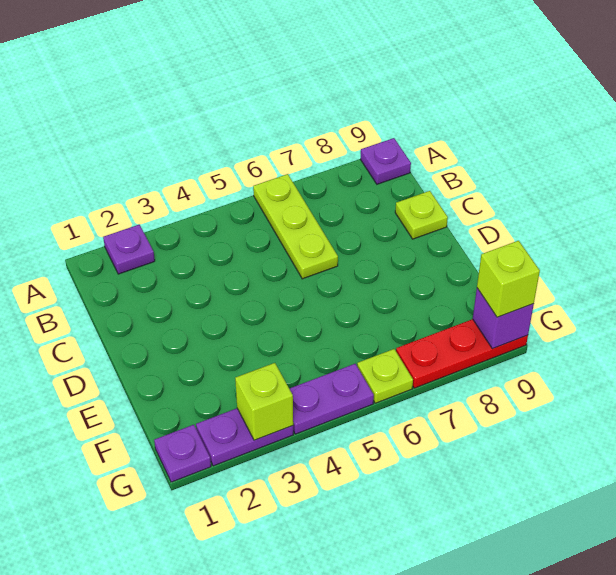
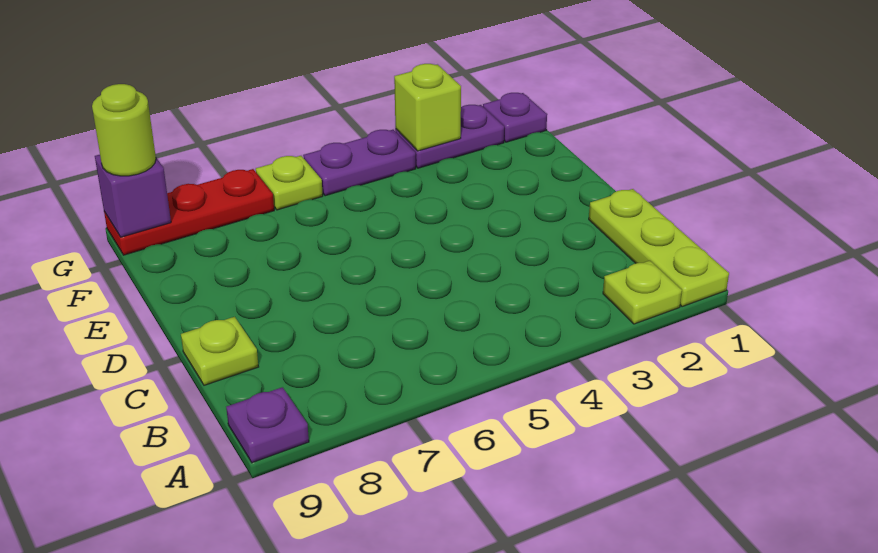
purple 1x1 plate [103,225,155,274] -> lime 1x1 plate [603,261,682,324]
lime 1x3 plate [253,174,338,279] -> lime 1x3 plate moved to [589,189,729,307]
lime 1x1 brick [477,241,540,317] -> lime 1x1 round brick [92,84,156,176]

